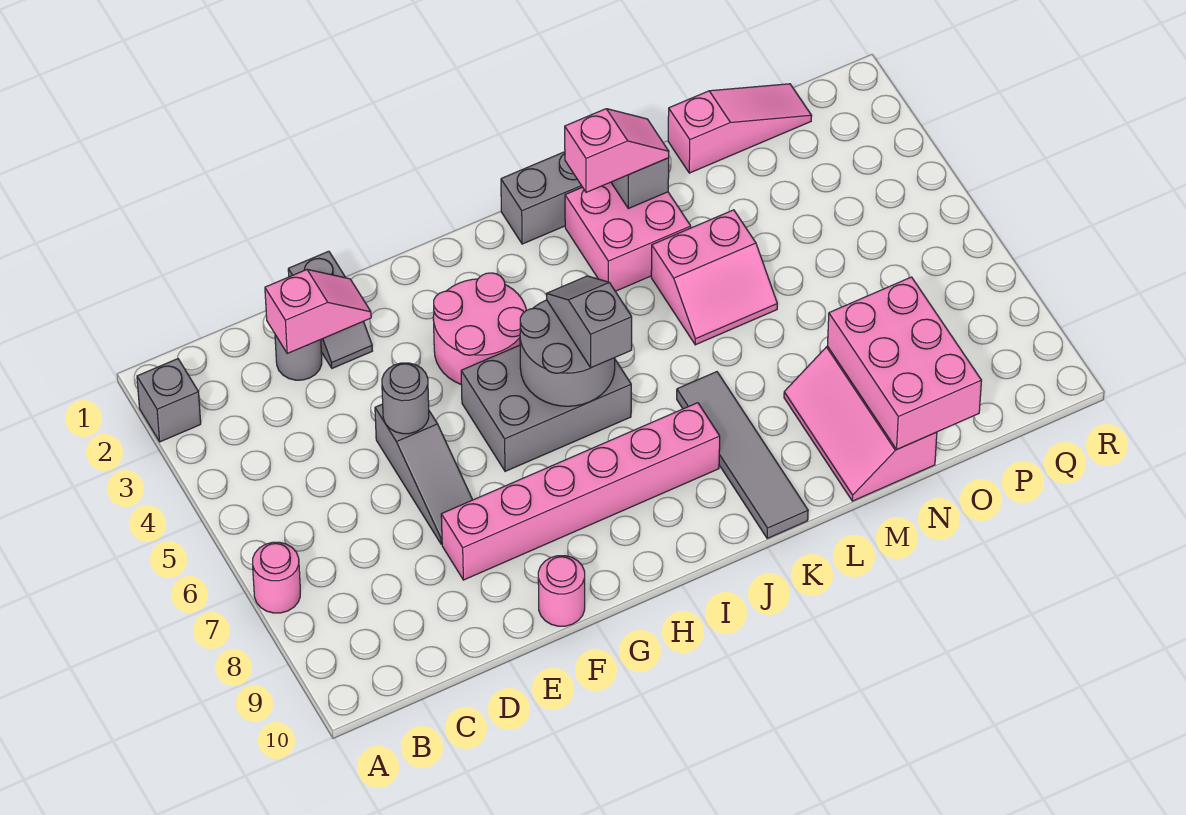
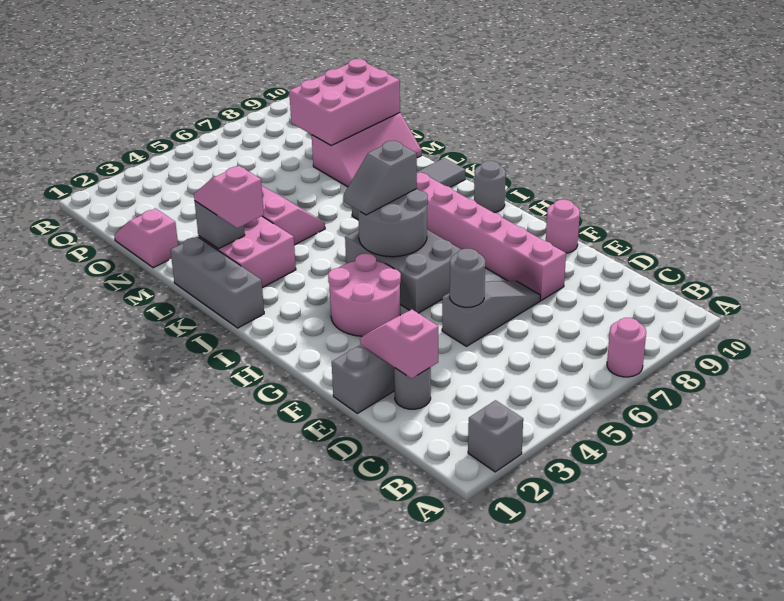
none -> grey 1x1 round brick [474,161,506,213]
pink 1x3 slope [668,84,812,173] -> pink 1x2 slope [114,209,178,268]

